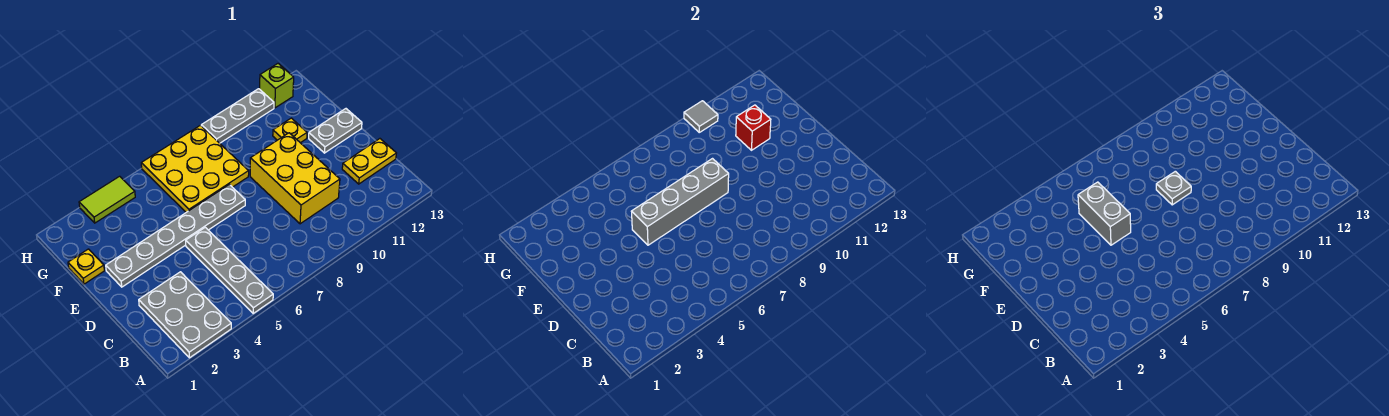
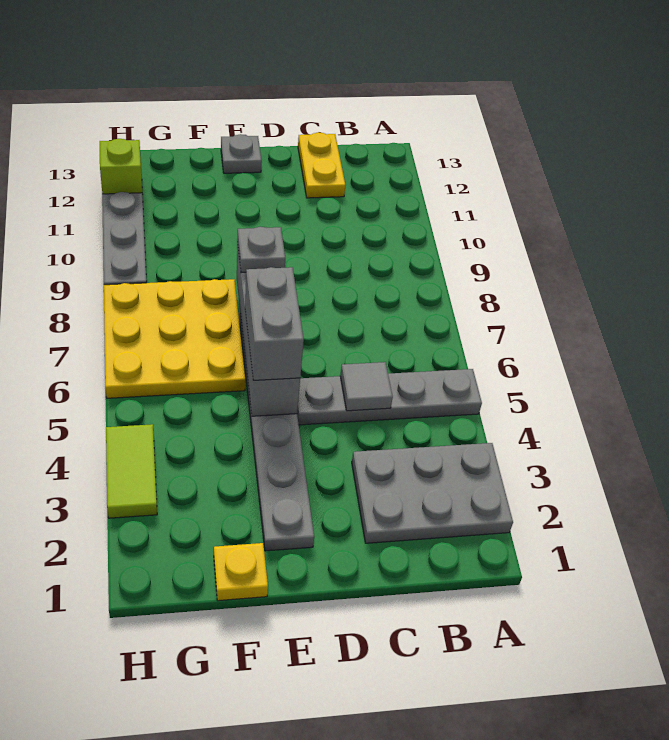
yellow 2x3 brick [250,133,340,224] -> none
grey 1x2 brick [1078,182,1131,245] -> grey 1x2 brick turned to [245,267,304,380]
grey 1x2 plate [309,109,362,153] -> grey 1x1 plate [221,134,262,173]
yellow 1x1 plate [273,118,307,143] -> none
red 1x1 brick [736,105,771,150] -> none
grey 1x1 tile [684,101,718,132] -> grey 1x1 tile moved to [340,362,393,411]

